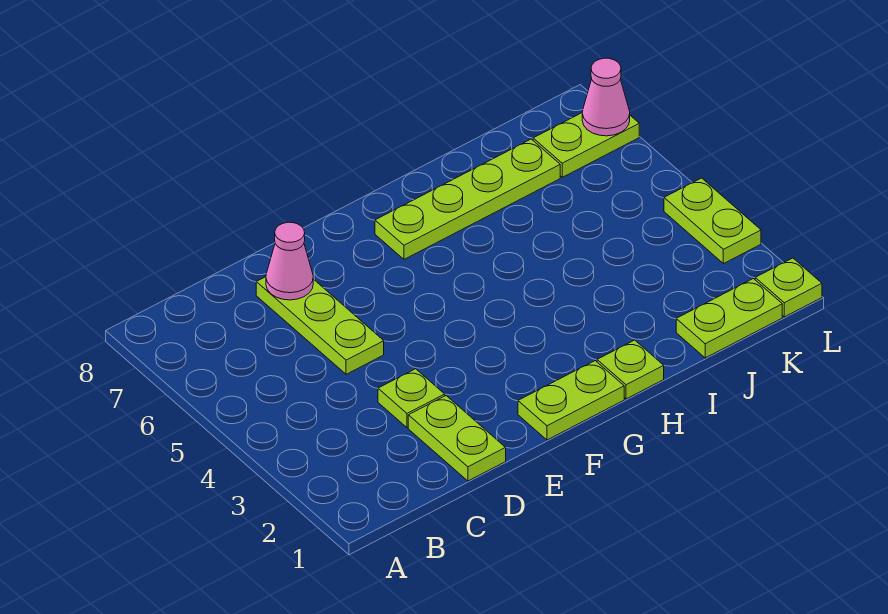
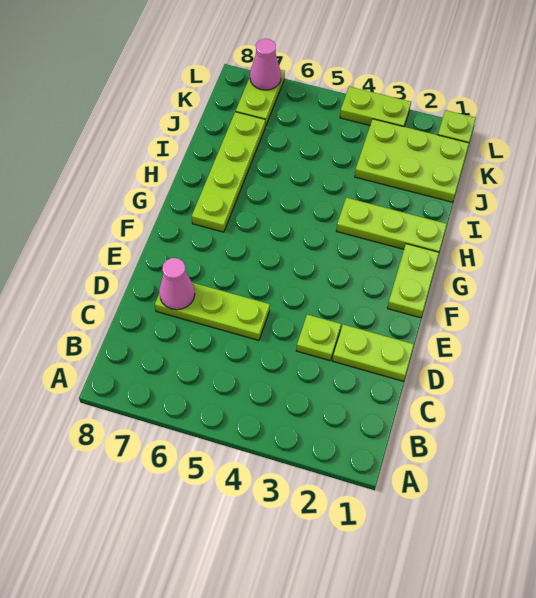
lime 1x1 plate [597,340,664,399] -> lime 1x3 plate [337,198,447,252]
lime 1x2 plate [676,279,782,358] -> lime 2x3 plate [355,119,469,202]

